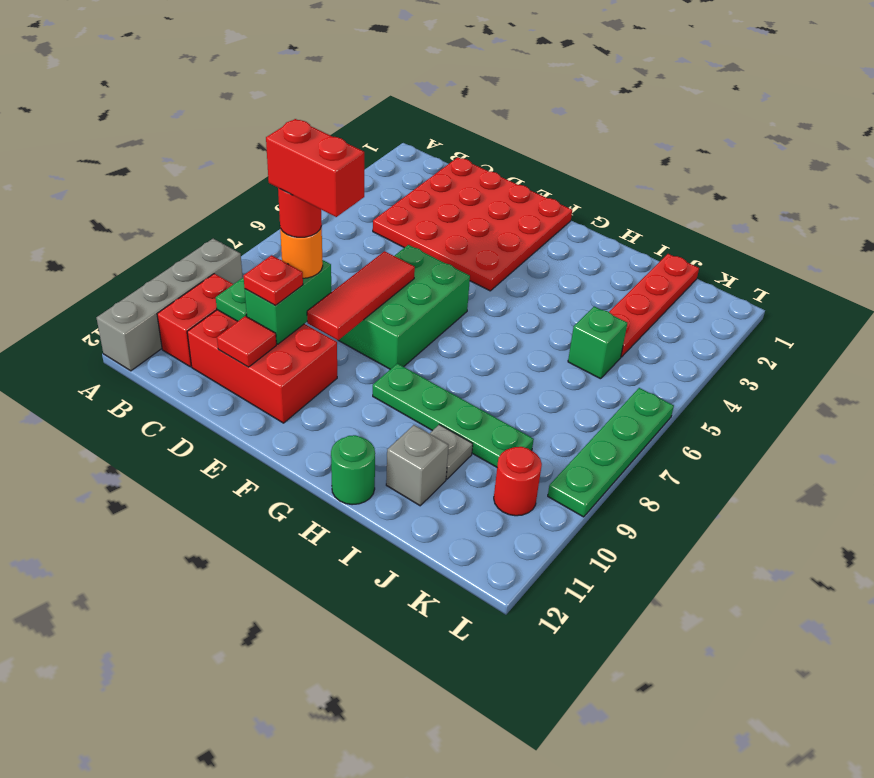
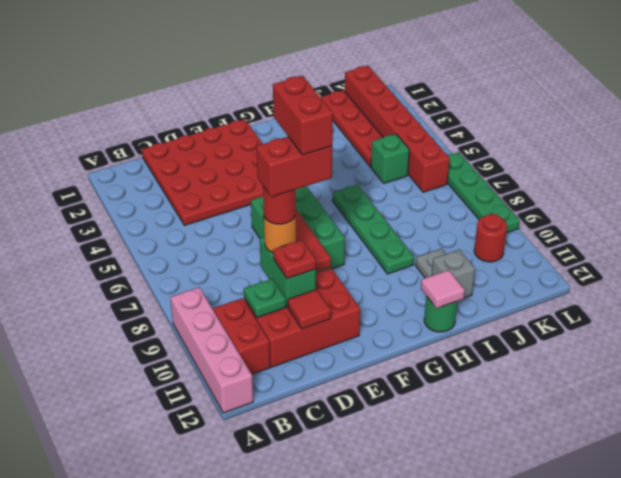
grey 1x4 brick [97,239,243,371] -> pink 1x4 brick [170,287,253,413]
none -> red 1x2 brick [273,76,333,155]
green 1x4 plate [373,364,534,467] -> green 1x4 plate turned to [332,185,414,274]
none -> pink 1x1 tile [421,270,465,308]
none -> red 1x6 brick [345,66,450,192]

